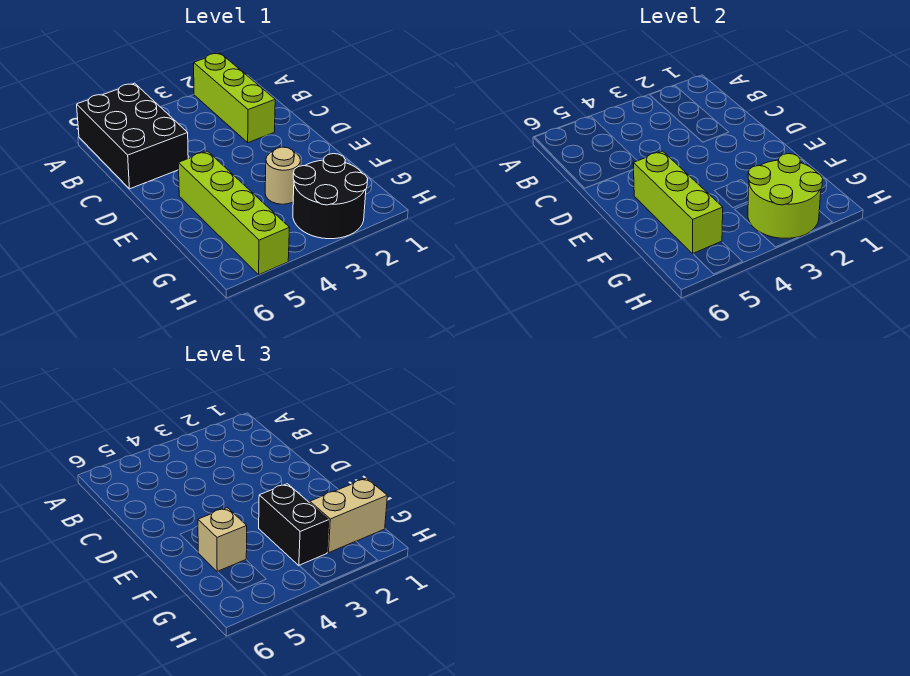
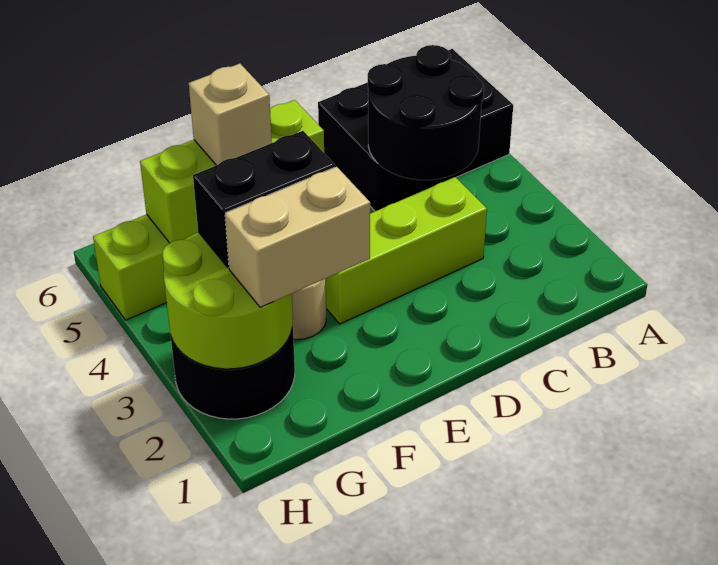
lime 1x3 brick [194,53,275,143] -> lime 1x3 brick moved to [326,177,487,324]
none -> black 2x2 round brick [368,45,484,180]
tan 1x2 brick [310,478,387,553] -> tan 1x2 brick turned to [225,167,370,307]

